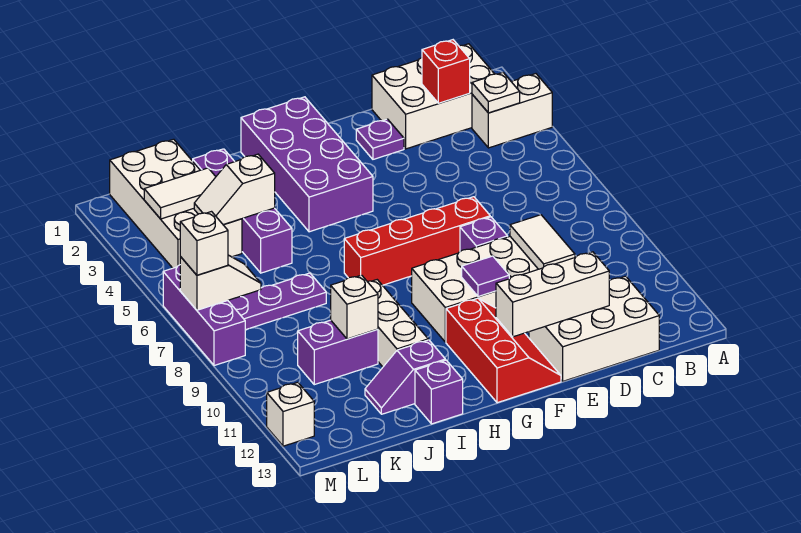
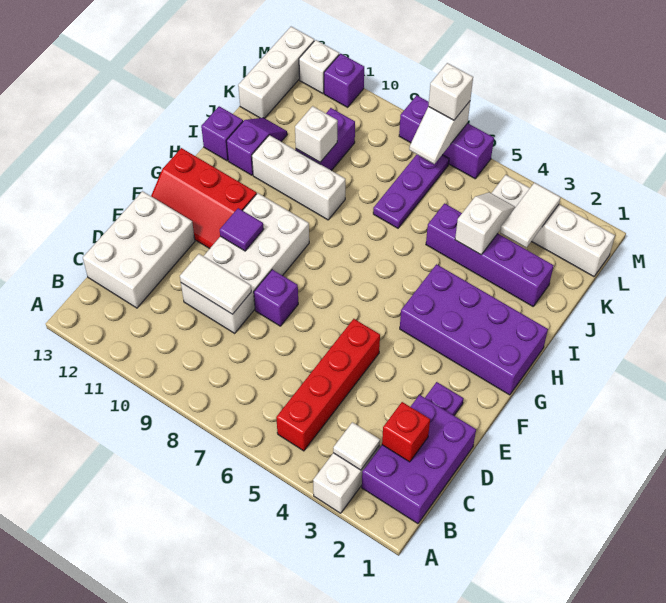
white 2x3 brick [372,44,494,149] -> purple 2x3 brick [362,395,476,524]
white 1x1 plate [472,72,520,113] -> white 1x1 tile [333,422,380,470]
white 1x3 brick [496,252,609,337] -> white 1x3 brick moved to [238,27,314,118]
red 1x4 brick [344,197,490,285] -> red 1x4 brick moved to [276,319,380,451]
white 2x4 brick [110,139,242,268] -> white 1x4 brick [492,175,615,277]
none -> purple 1x1 brick [324,54,364,107]

